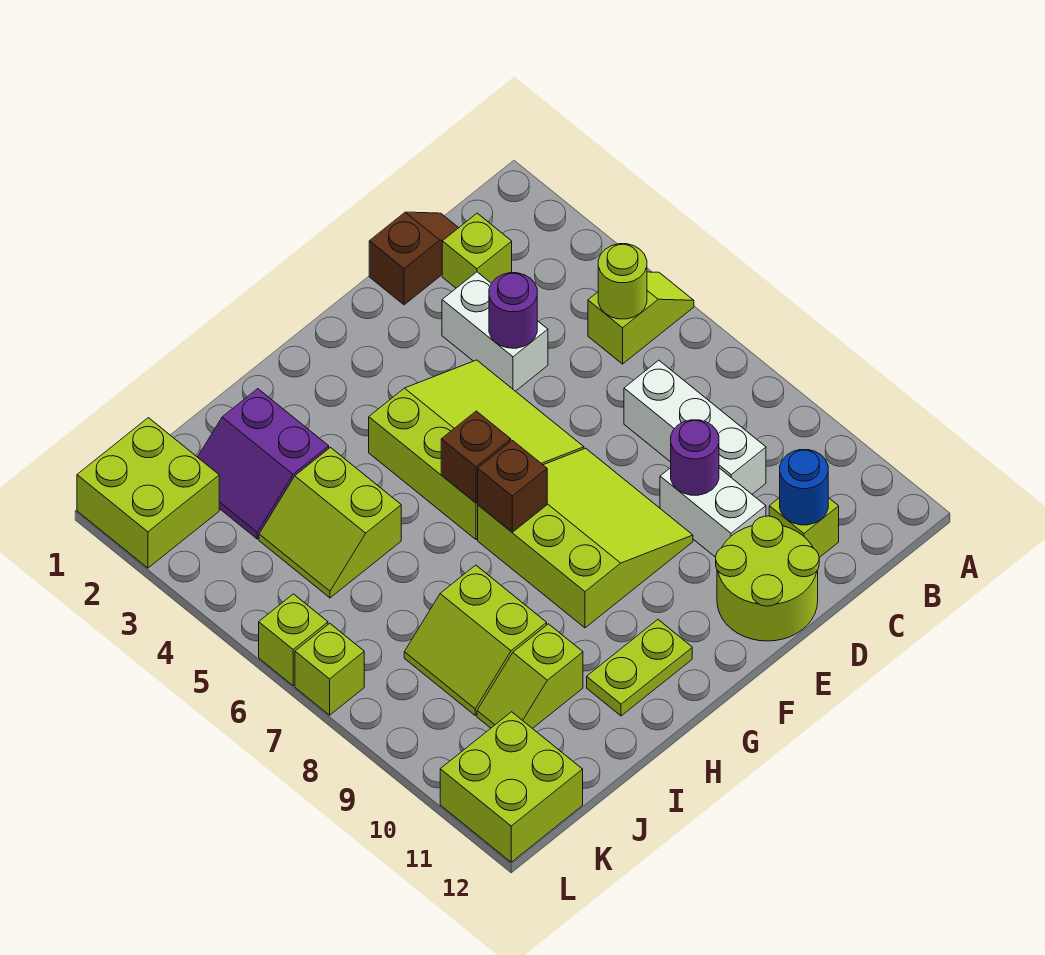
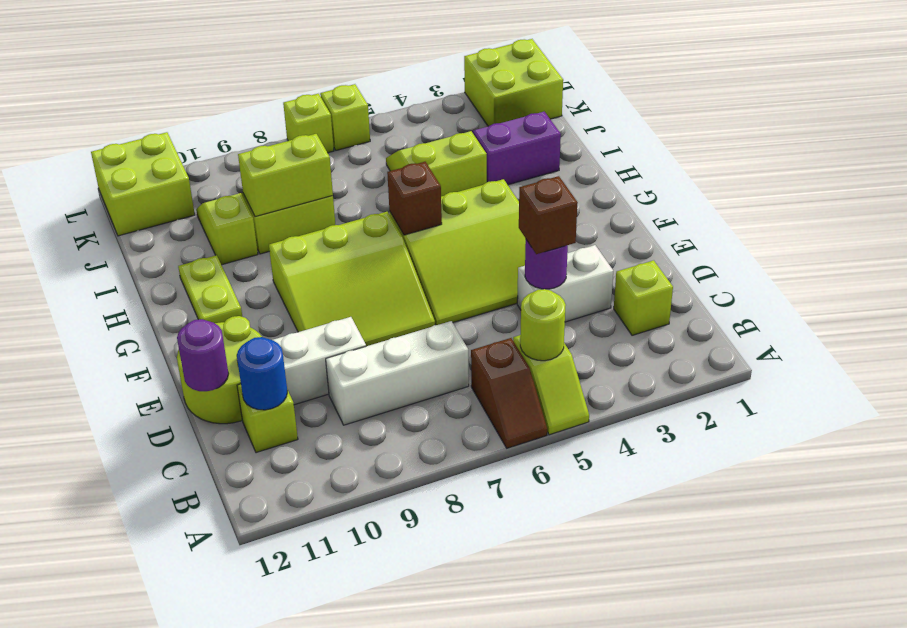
brown 1x2 slope [369,212,458,305] -> brown 1x2 slope moved to [471,338,547,448]
purple 1x1 round brick [671,420,719,495] -> purple 1x1 round brick moved to [177,319,229,391]
brown 1x1 brick [478,441,547,532] -> brown 1x1 brick moved to [519,176,578,254]
none -> lime 1x2 brick [238,134,333,217]

